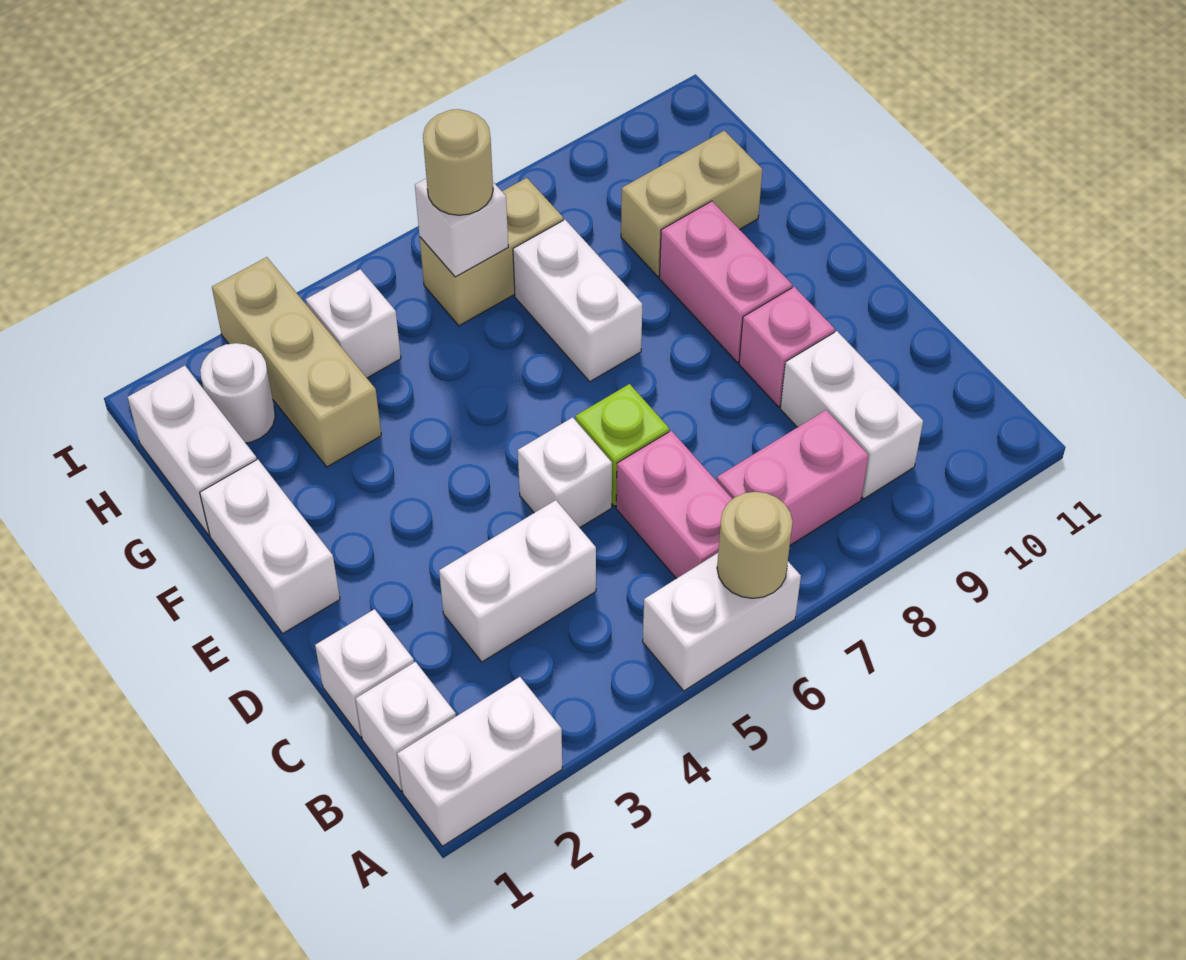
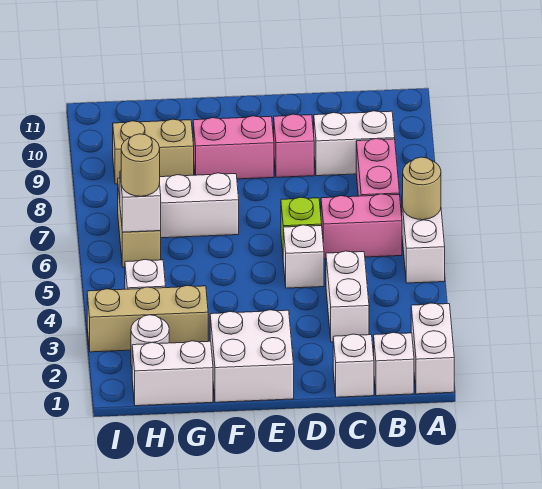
white 1x2 brick [200,459,340,633] -> white 2x2 brick [210,310,294,402]
tan 1x2 brick [621,131,762,276] -> tan 1x2 brick turned to [113,119,194,184]

